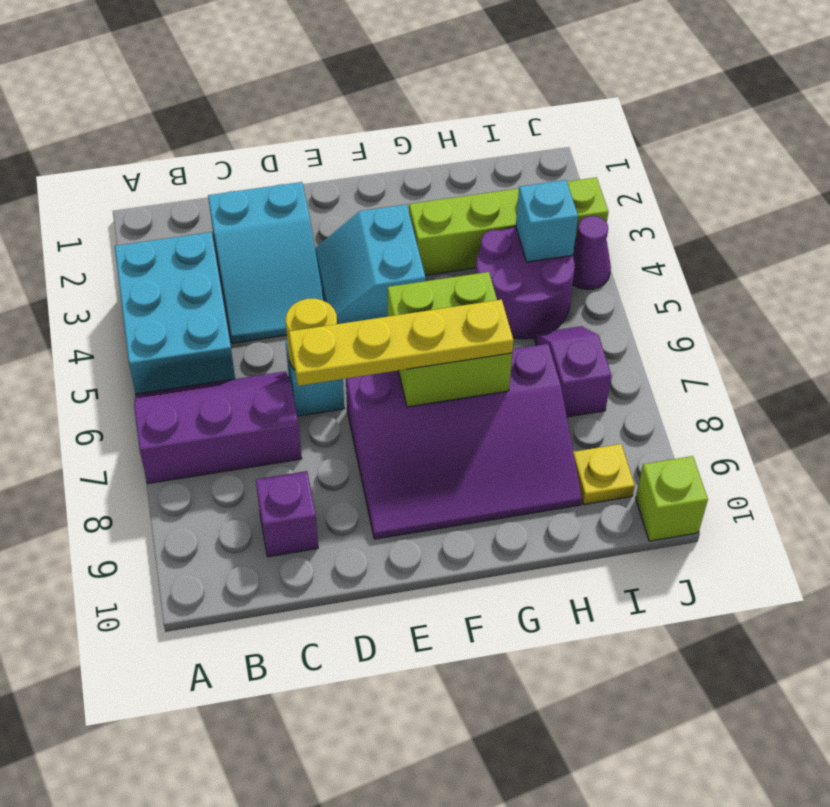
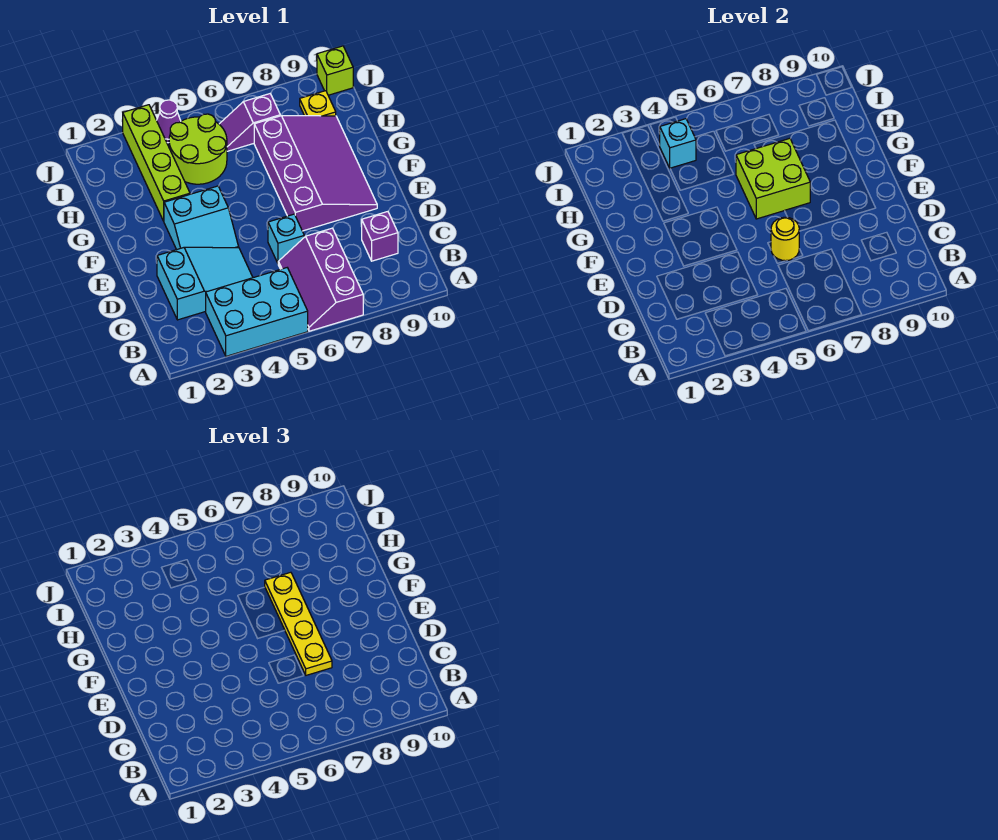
purple 2x2 round brick [476,227,575,339] -> lime 2x2 round brick [169,114,227,184]

